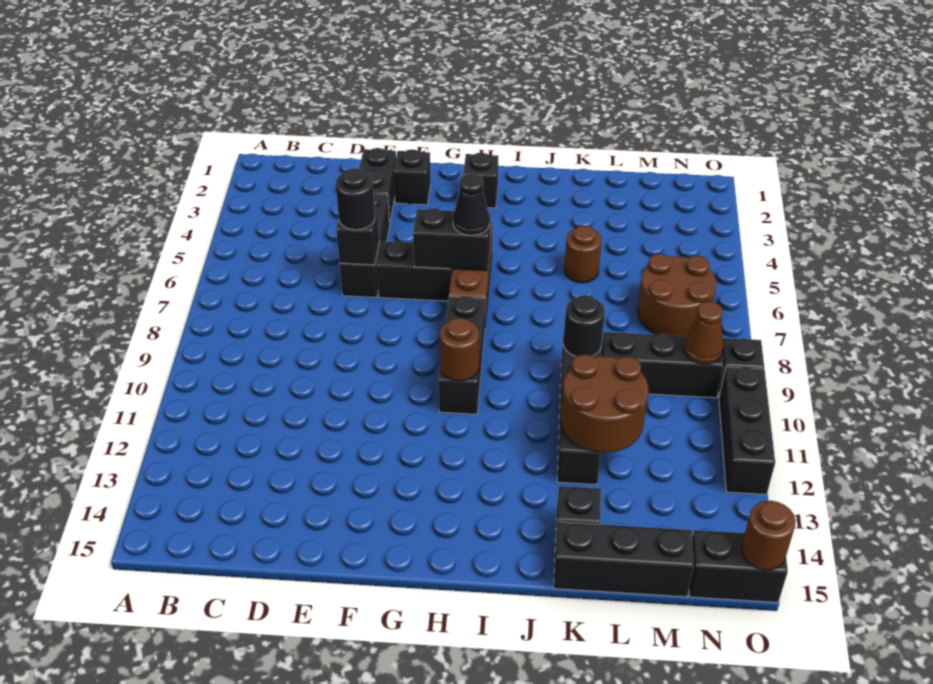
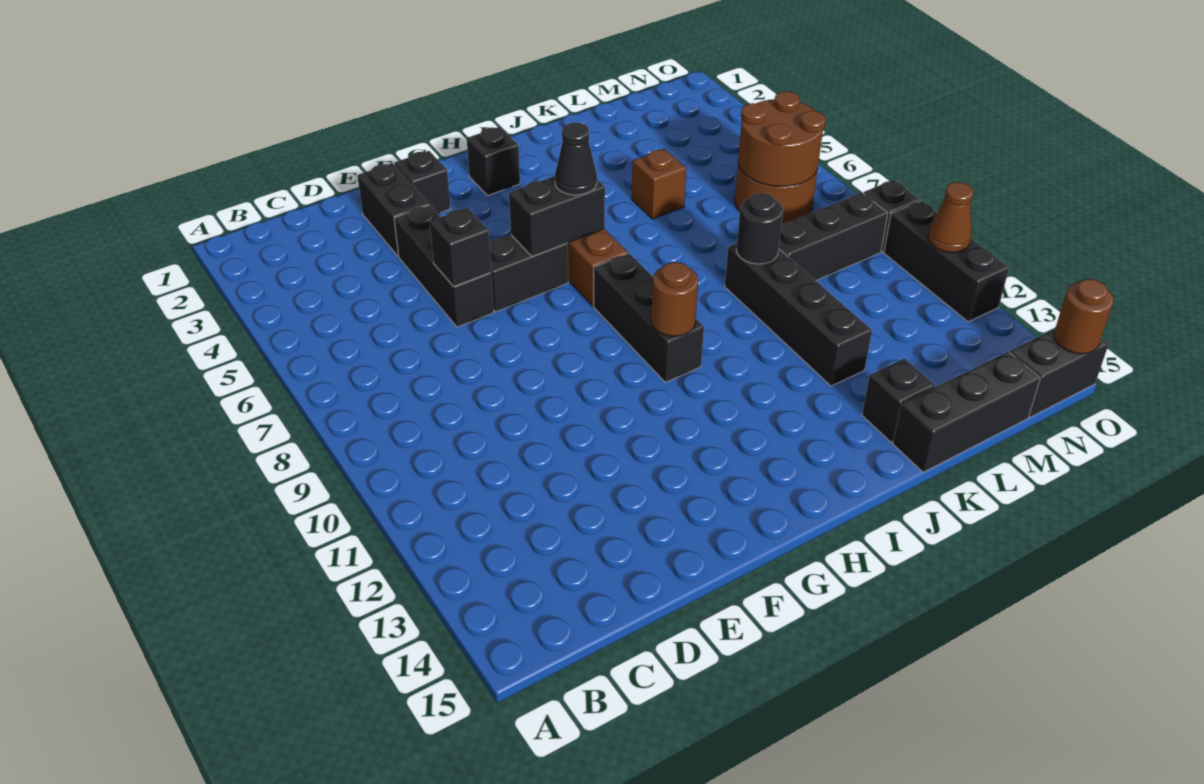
black 1x1 round brick [336,168,375,230] -> none
brown 1x1 round brick [564,226,602,283] -> brown 1x1 brick [631,149,686,219]
brown 2x2 round brick [561,354,649,453] -> brown 2x2 round brick moved to [738,91,826,186]
brown 1x1 cone [684,302,723,364] -> brown 1x1 cone moved to [928,182,974,253]

